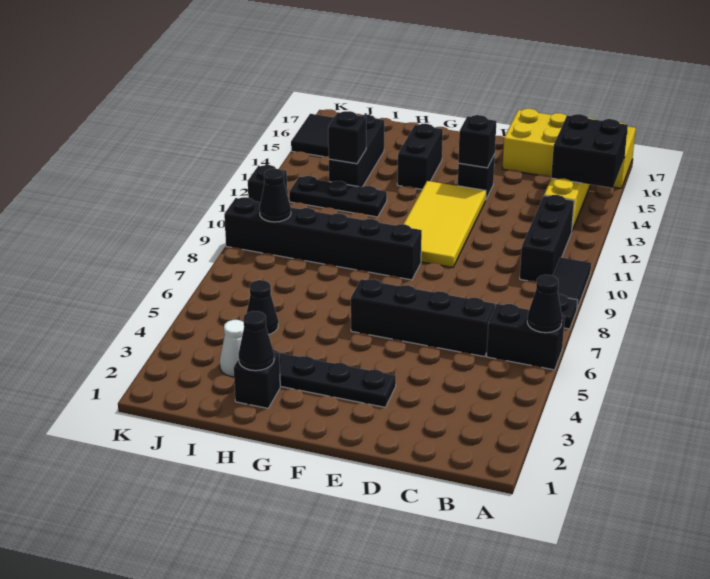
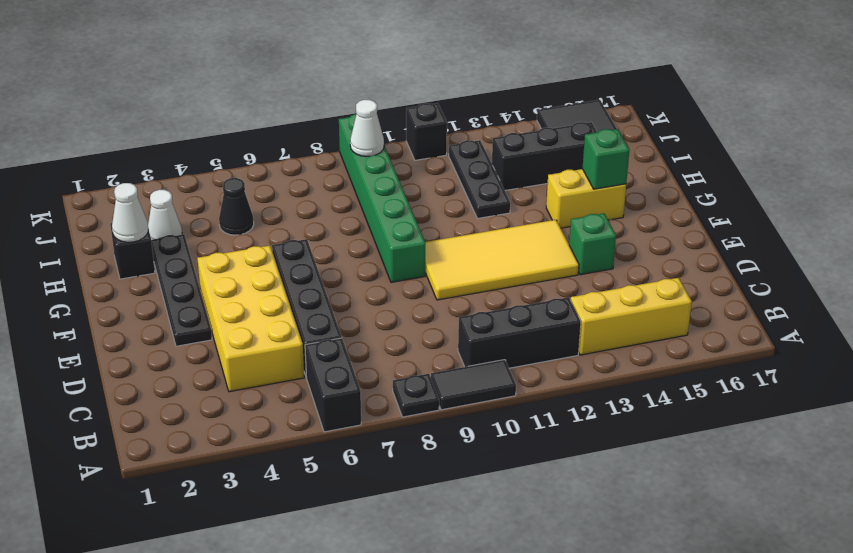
black 1x1 cone [527,275,562,333] -> none
black 2x2 brick [551,114,628,188] -> none
yellow 2x4 brick [502,109,636,188] -> yellow 2x4 brick moved to [197,245,304,392]
black 1x1 brick [458,155,495,199] -> green 1x1 brick [569,214,616,275]
black 1x1 brick [458,115,496,168] -> none
black 1x6 brick [224,197,422,280] -> green 1x6 brick [339,114,425,282]
black 1x2 brick [397,124,443,189] -> yellow 1x2 brick [546,169,626,228]
none -> green 1x1 brick [582,129,629,189]
black 1x1 cone [239,311,274,371] -> white 1x1 cone [112,183,148,242]
black 1x1 brick [328,111,366,164] -> none
black 1x1 cone [259,169,291,222] -> white 1x1 cone [350,100,384,157]

